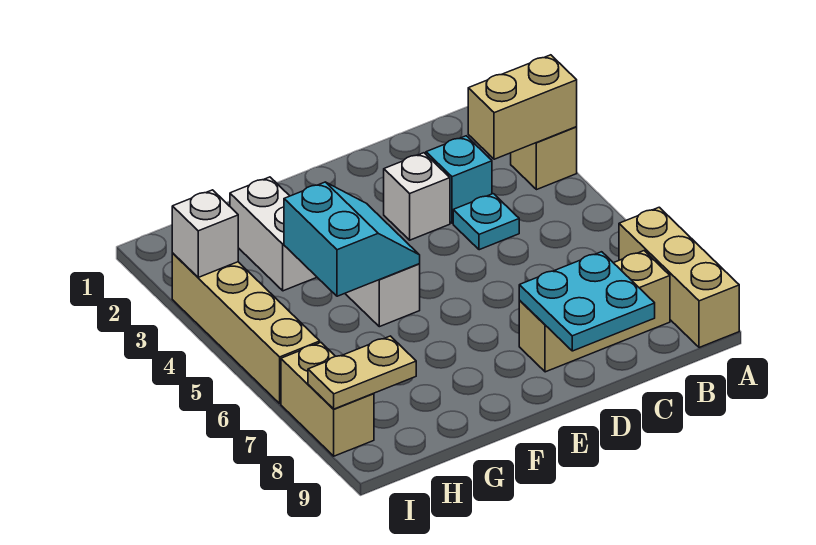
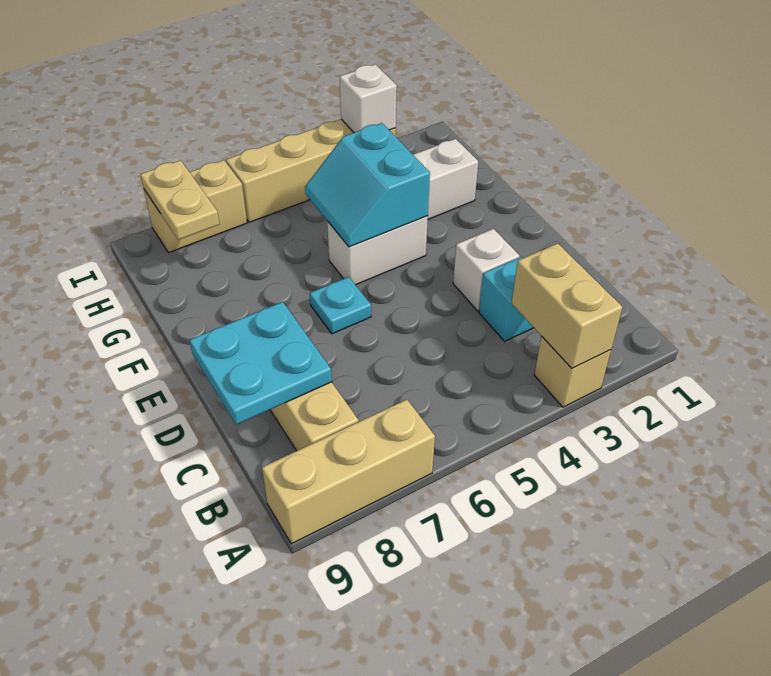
cyan 1x1 plate [453,194,519,250] -> cyan 1x1 plate moved to [310,277,371,334]
cyan 2x2 slope [284,182,420,296] -> cyan 2x2 slope turned to [305,123,430,247]

